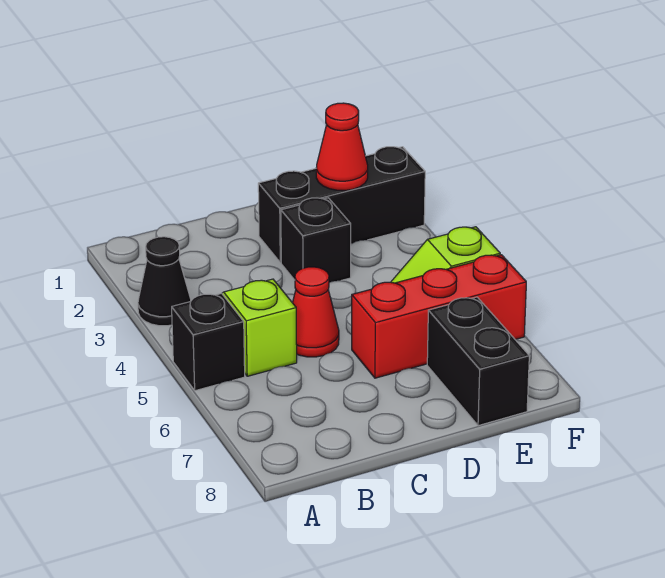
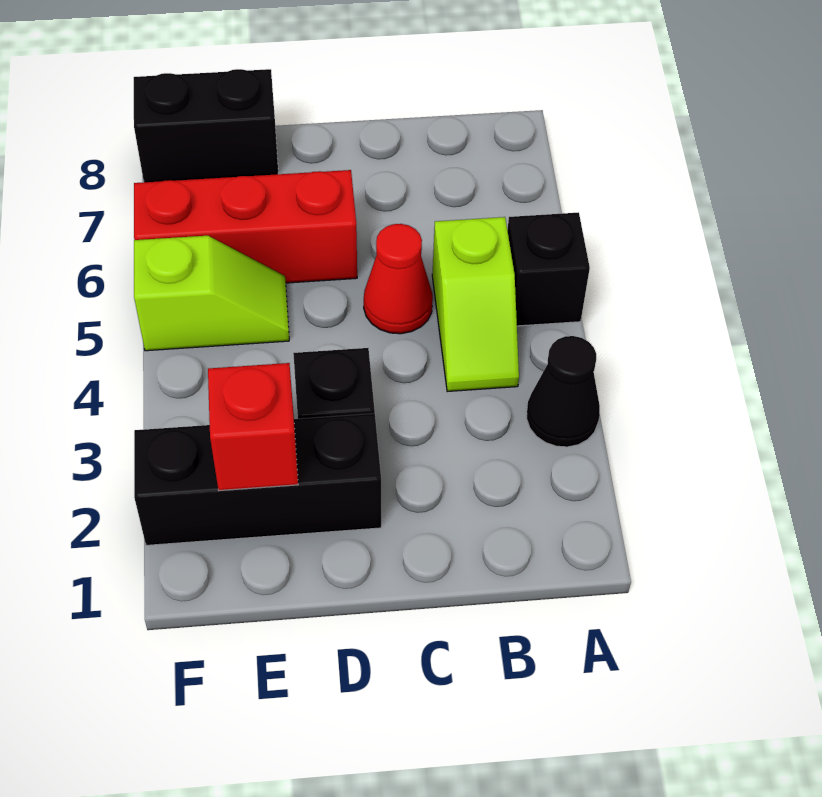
red 1x1 cone [316,103,368,190] -> red 1x1 brick [208,363,298,491]
black 1x2 brick [427,297,529,426] -> black 1x2 brick turned to [134,69,278,182]

